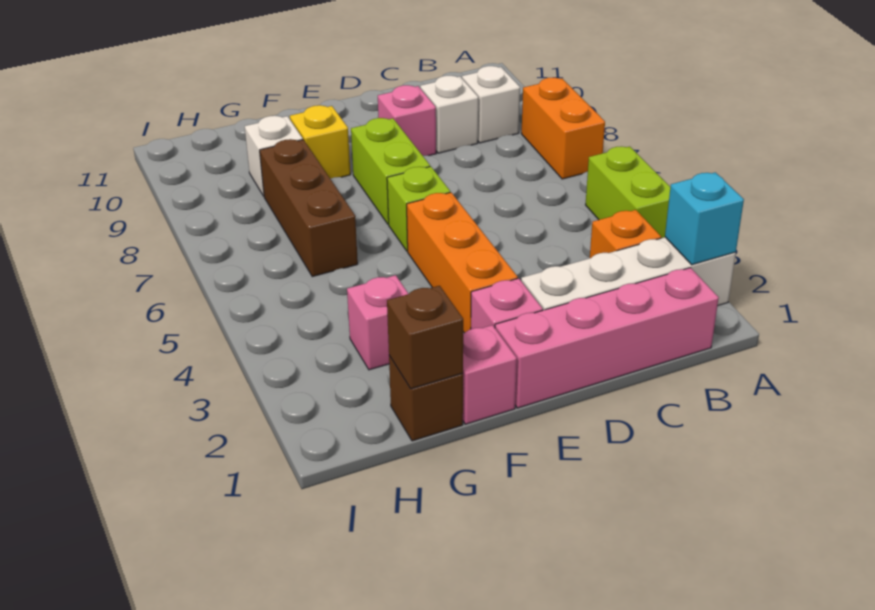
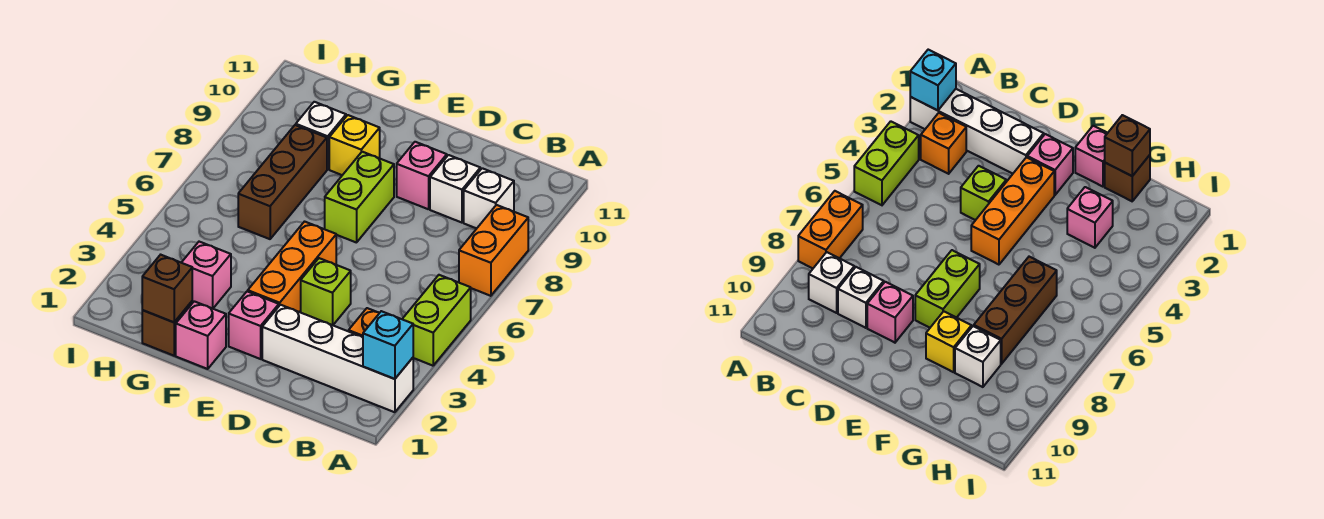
pink 1x4 brick [495,268,719,408] -> none
lime 1x1 brick [387,167,450,251] -> lime 1x1 brick moved to [301,258,351,325]

